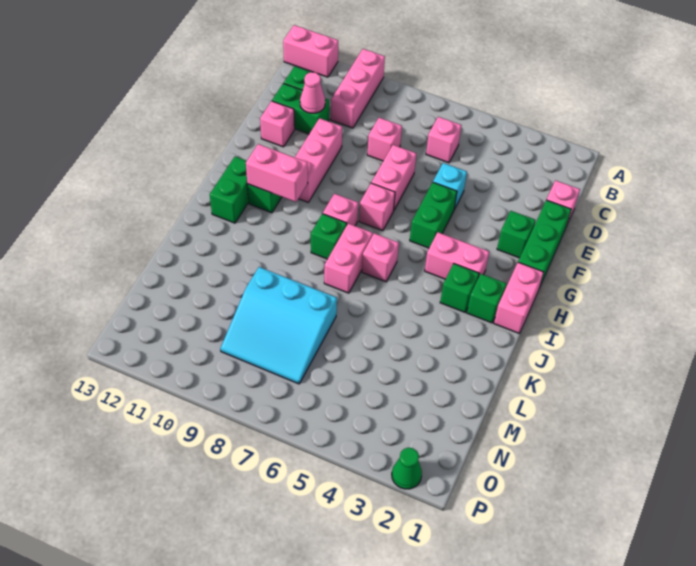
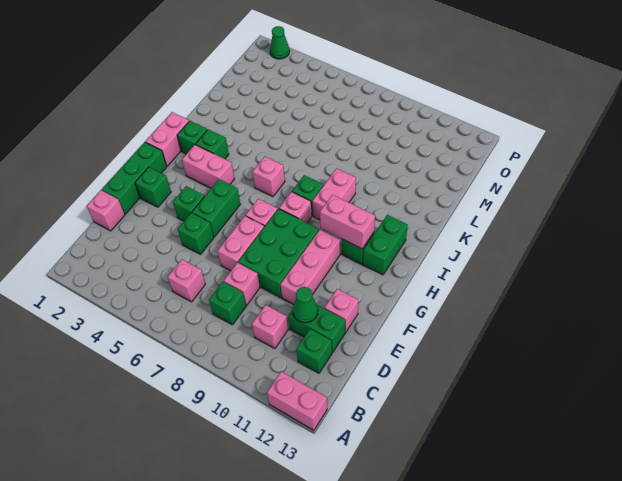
pink 1x3 brick [331,49,385,128] -> pink 1x1 brick [252,305,288,349]
none -> green 1x1 brick [209,282,246,325]
pink 1x1 cone [300,72,325,113] -> green 1x1 cone [293,287,318,323]
cyan 1x1 brick [433,163,467,209] -> green 1x1 brick [178,213,214,254]
none -> green 2x3 brick [238,209,319,298]
none -> green 1x1 brick [173,186,205,221]
pink 1x2 brick [324,223,373,293] -> pink 1x2 brick moved to [312,168,356,220]
cyan 3x3 slope [220,267,337,384] -> none

